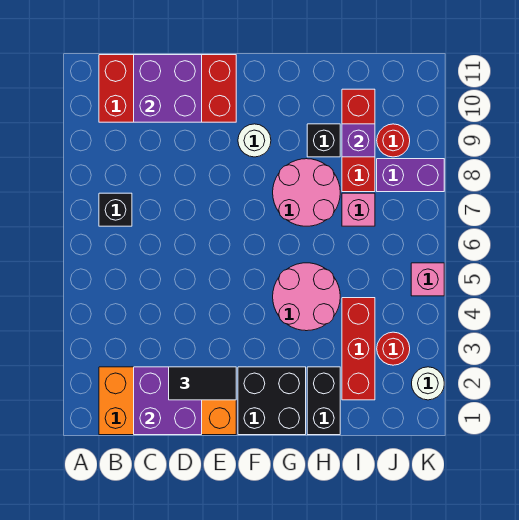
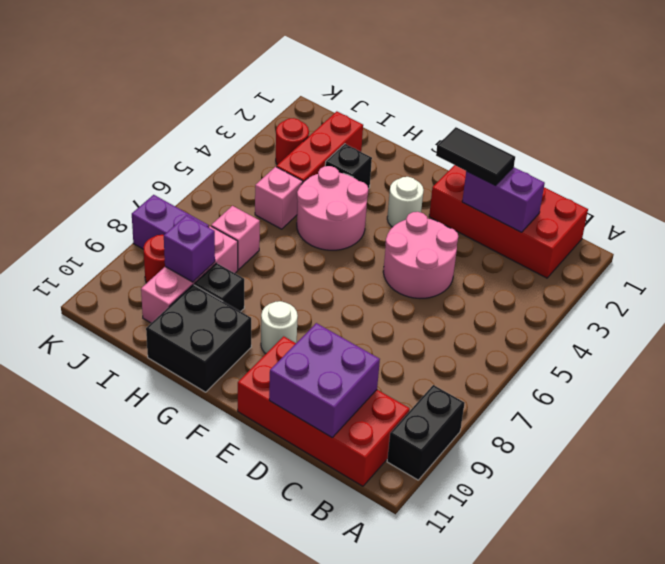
orange 2x4 brick [99,367,236,435] -> red 2x4 brick [429,165,588,278]
black 1x1 brick [99,193,132,226] -> black 1x1 brick moved to [325,144,372,188]
purple 2x2 brick [134,367,202,435] -> purple 1x2 brick [462,167,545,232]
black 2x2 brick [238,367,306,435] -> black 2x2 brick moved to [146,285,251,392]
pink 2x2 round brick [273,159,340,226] -> pink 2x2 round brick moved to [383,212,458,298]
black 1x2 brick [307,367,340,435] -> black 1x2 brick moved to [387,385,465,480]
red 1x3 brick [342,89,375,192] -> pink 1x3 brick [141,226,238,323]
white 1x1 round brick [412,367,444,400] -> white 1x1 round brick moved to [387,177,424,227]
pink 1x1 brick [411,263,444,296] -> pink 1x1 brick moved to [255,167,303,229]

